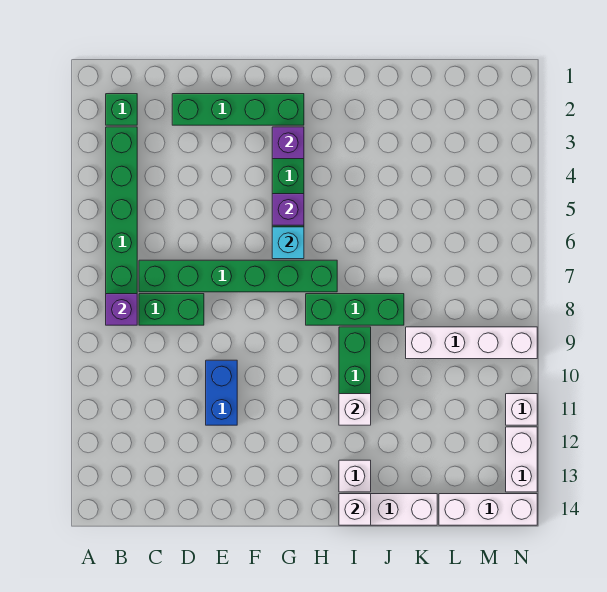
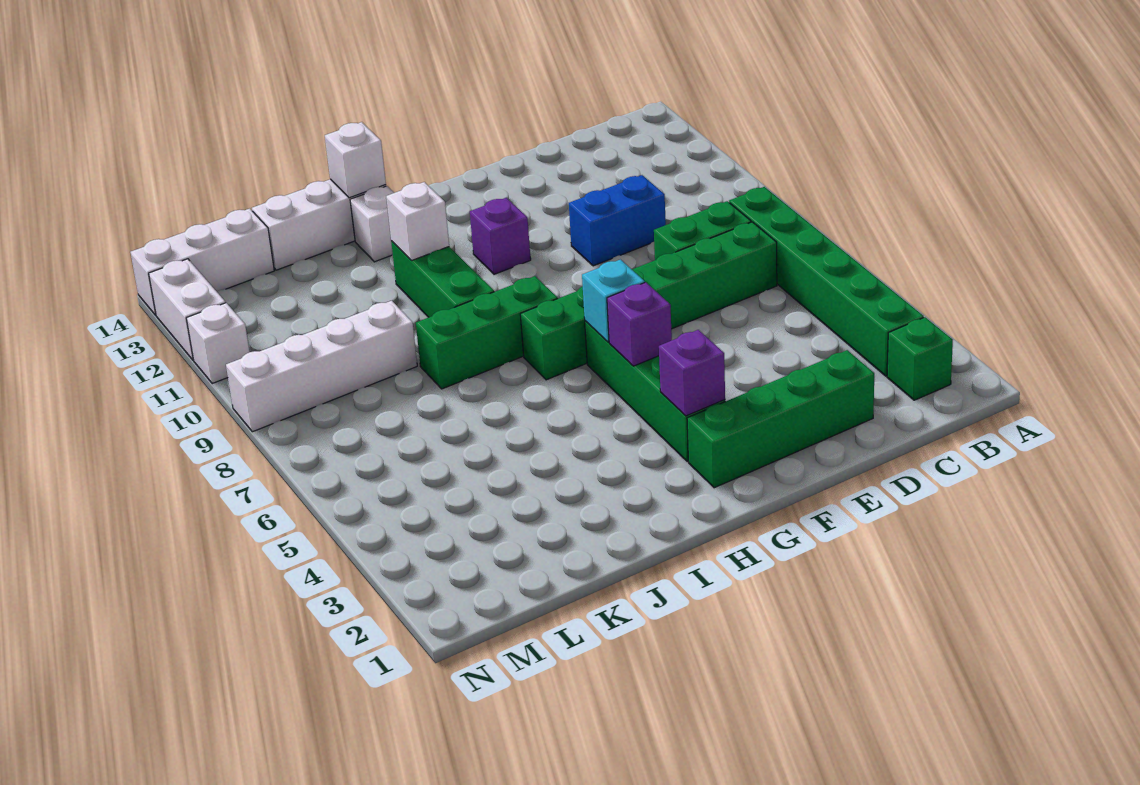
purple 1x1 brick [106,294,137,325] -> purple 1x1 brick moved to [470,198,531,274]
blue 1x2 brick [206,360,237,425] -> blue 1x2 brick turned to [569,175,666,266]

